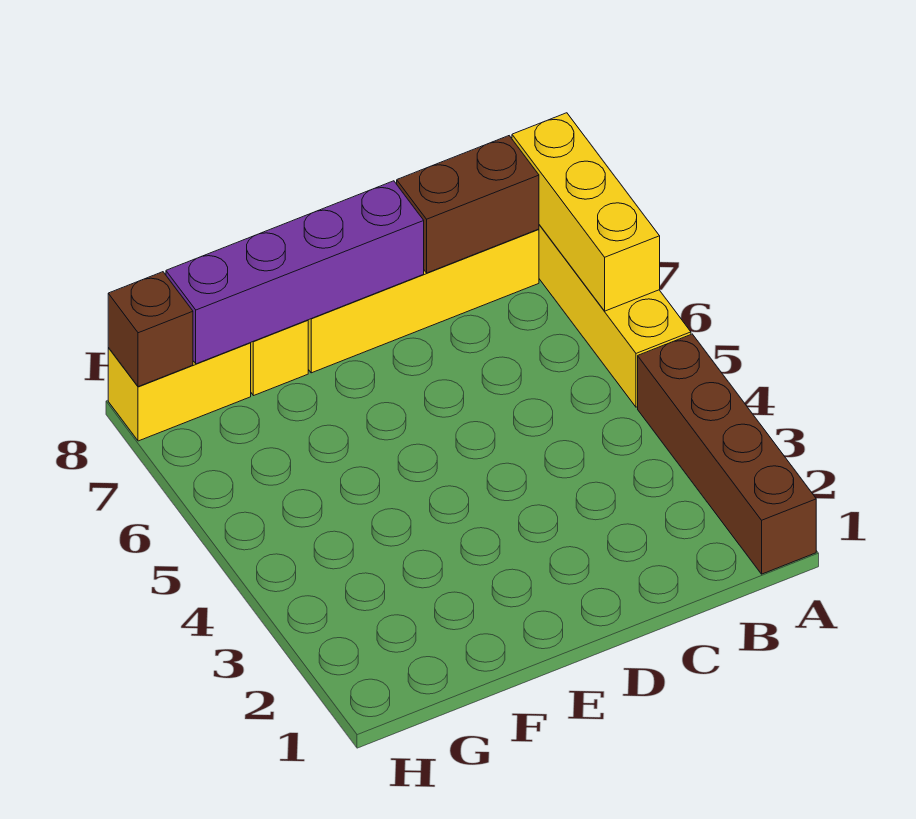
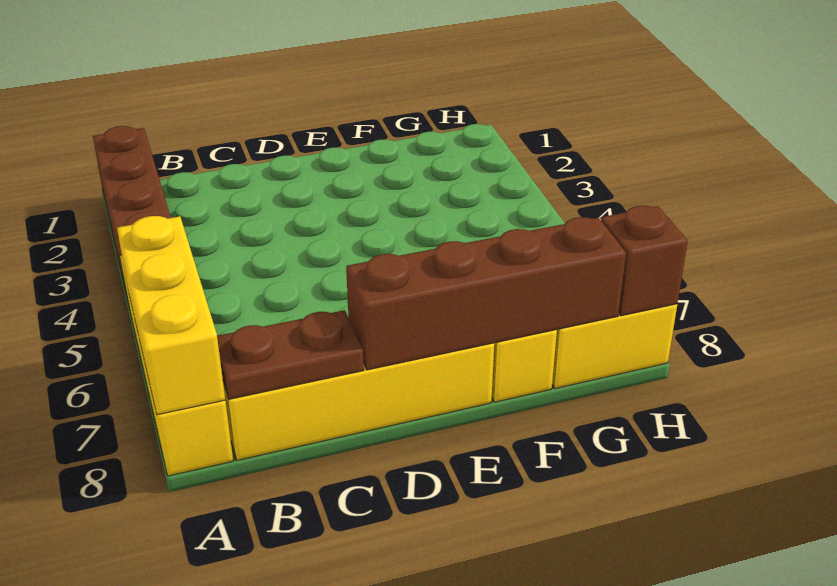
brown 1x2 brick [397,136,539,273] -> brown 1x2 plate [217,310,364,399]
purple 1x4 brick [166,181,424,364] -> brown 1x4 brick [346,217,626,370]

